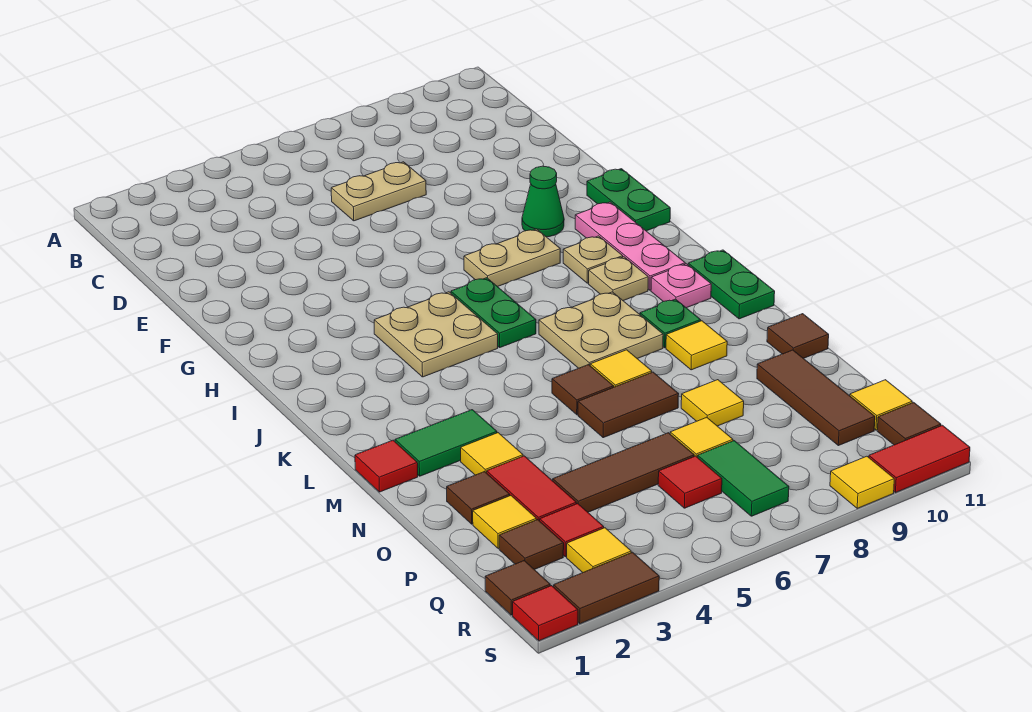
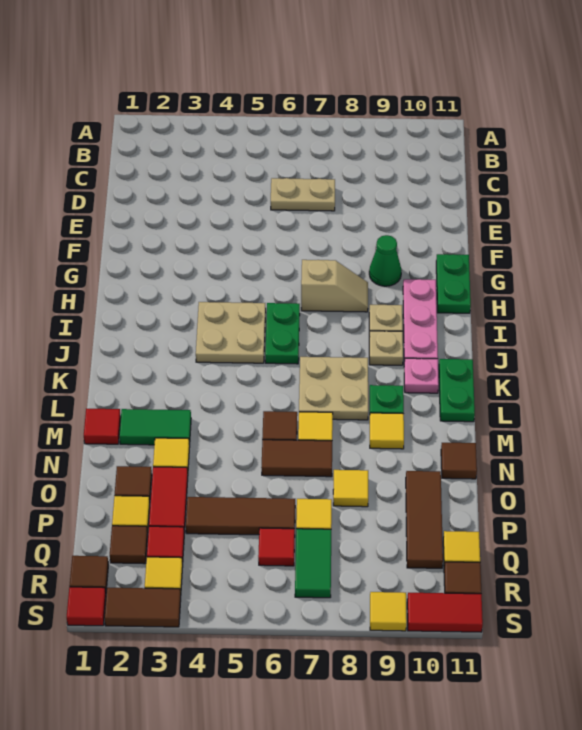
tan 1x2 plate [464,229,560,287] -> tan 1x2 slope [301,260,368,312]

